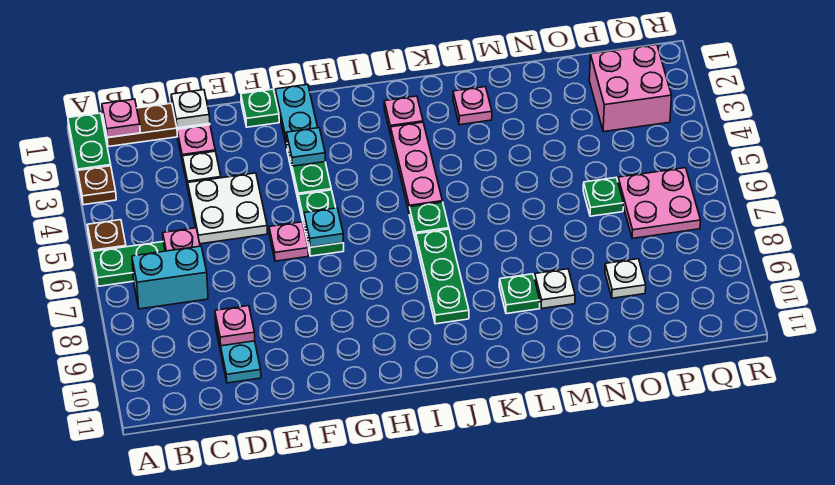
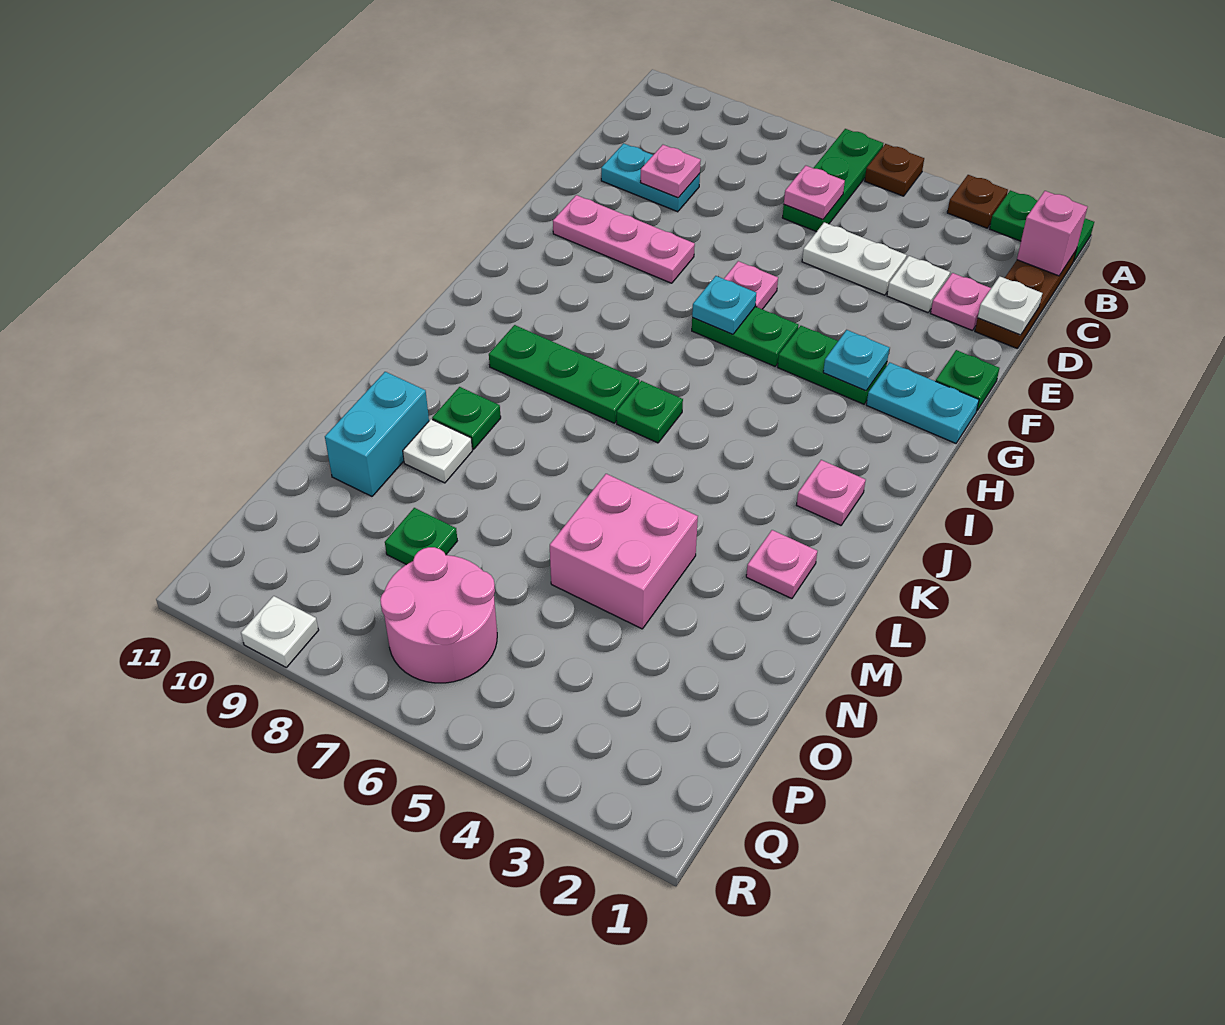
pink 1x1 plate [102,99,140,138] -> pink 1x1 brick [1017,191,1087,276]
cyan 1x2 brick [132,246,208,309] -> cyan 1x2 brick moved to [325,372,429,496]
white 2x2 plate [188,173,267,244] -> white 1x2 plate [802,222,907,295]
pink 1x3 plate [391,122,442,211] -> pink 1x3 plate moved to [553,195,695,283]
green 1x1 plate [583,178,624,216] -> green 1x1 plate moved to [385,508,457,565]
white 1x1 plate [605,259,646,298] -> white 1x1 plate moved to [241,596,319,667]
pink 2x2 brick [589,45,672,132] -> pink 2x2 brick moved to [550,474,698,629]
pink 2x2 plate [618,168,701,238] -> pink 2x2 round brick [380,547,497,683]

